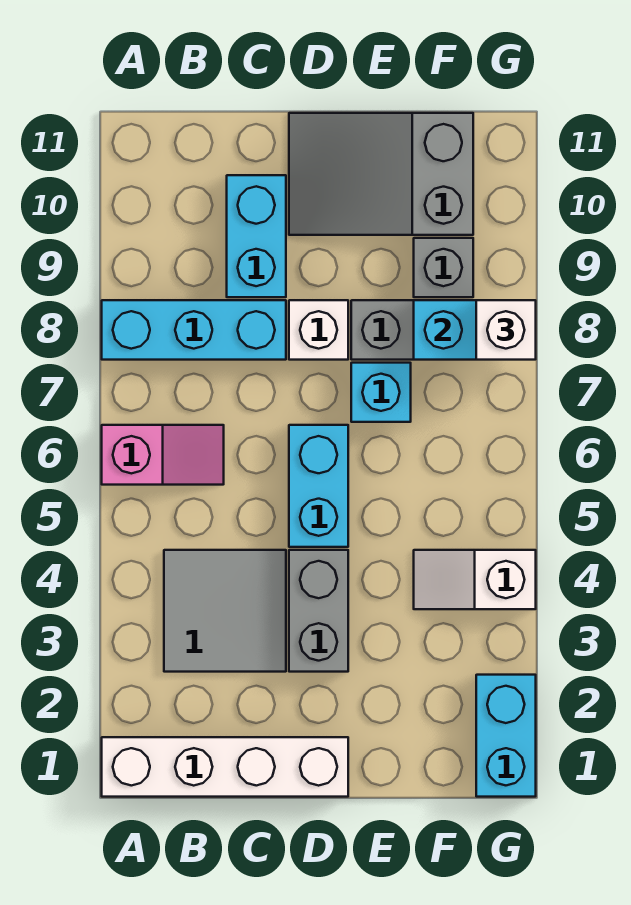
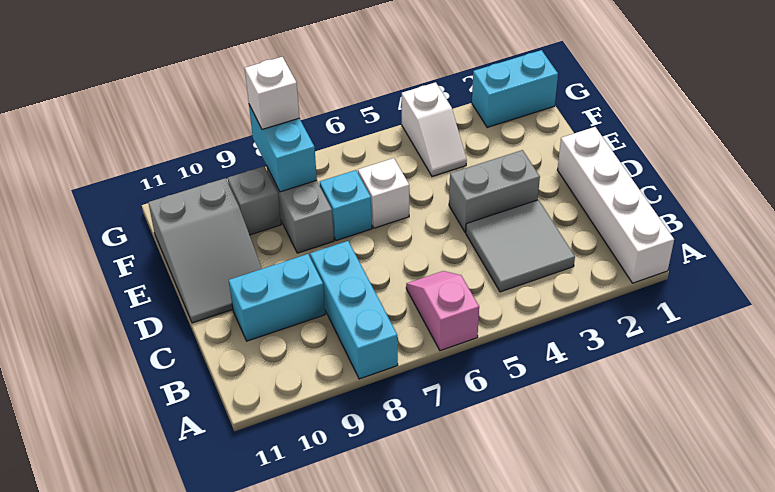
cyan 1x2 brick [289,425,348,547] -> none
white 1x1 brick [289,300,348,360] -> white 1x1 brick moved to [358,158,409,228]

